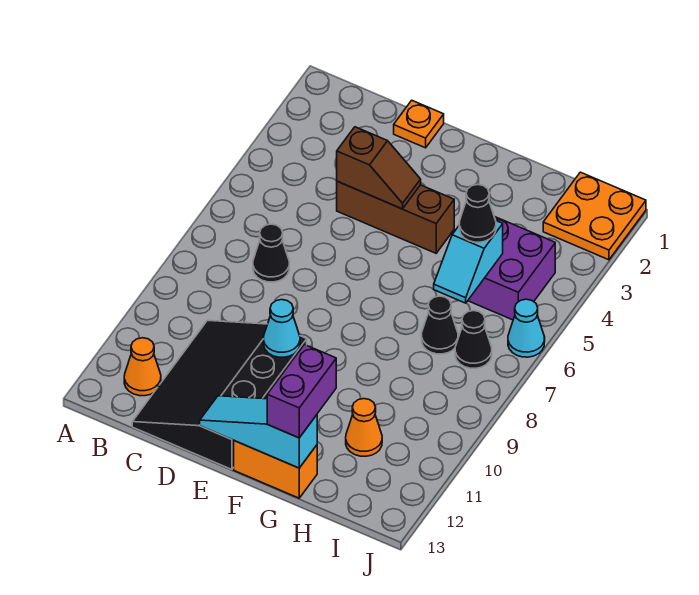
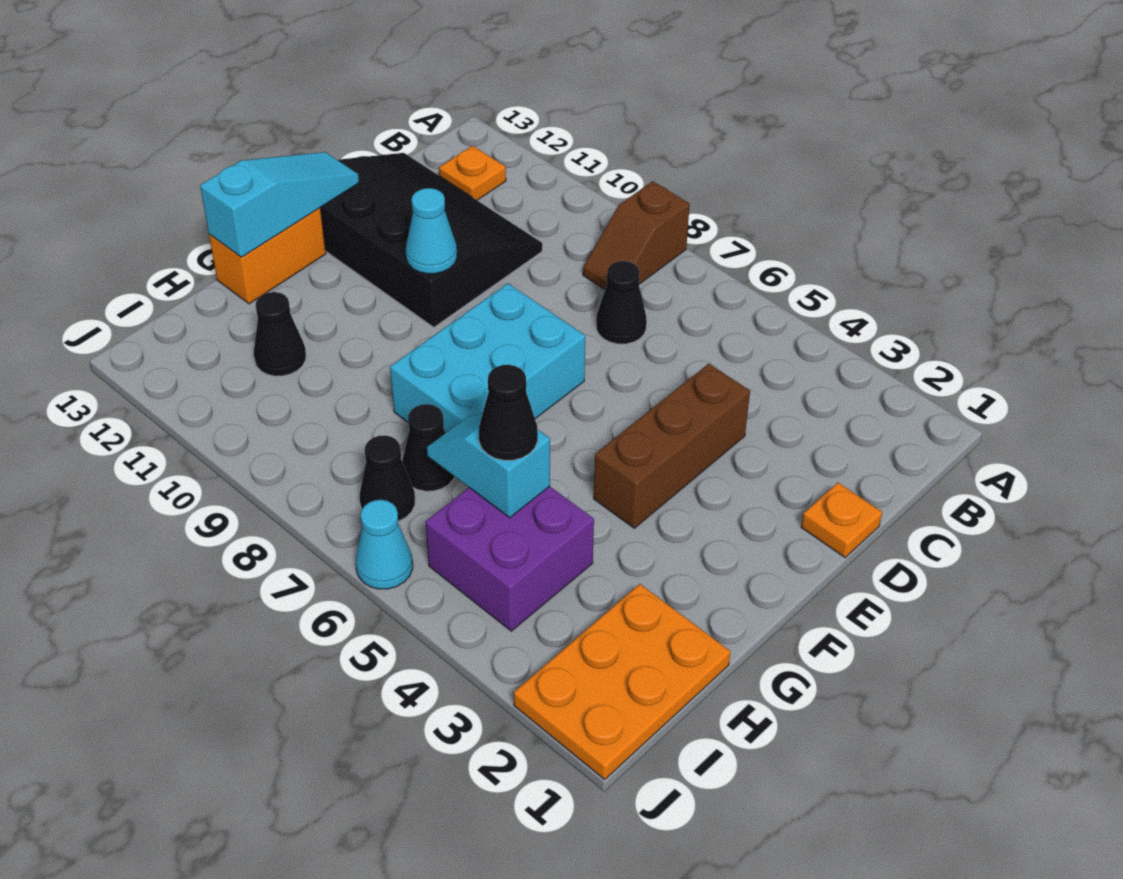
orange 1x1 cone [124,338,161,396] -> orange 1x1 plate [439,146,506,200]
brown 1x2 slope [337,127,421,209] -> brown 1x2 slope moved to [583,181,690,289]
none -> cyan 2x3 brick [390,283,585,432]
purple 1x2 brick [267,344,336,438] -> none
orange 1x1 cone [346,399,382,456] -> black 1x1 cone [254,292,306,376]
orange 2x2 plate [543,172,646,260] -> orange 2x3 plate [514,584,731,779]

